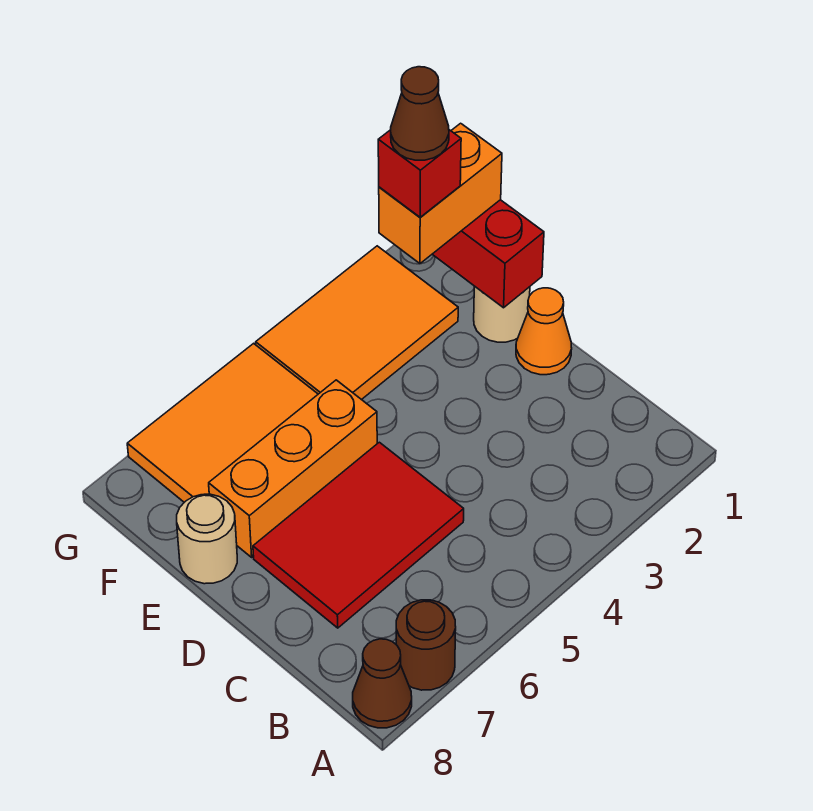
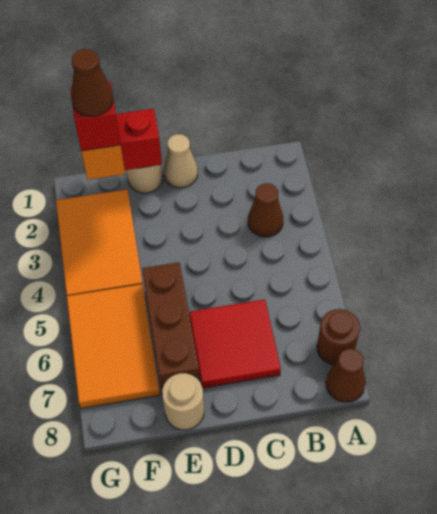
none -> brown 1x1 cone [248,183,283,237]
red 2x3 tile [253,442,464,628] -> red 2x2 tile [189,299,281,388]
orange 1x1 cone [516,288,572,375] -> tan 1x1 cone [164,134,198,188]
orange 1x3 brick [209,380,377,557] -> brown 1x3 brick [142,262,200,391]

